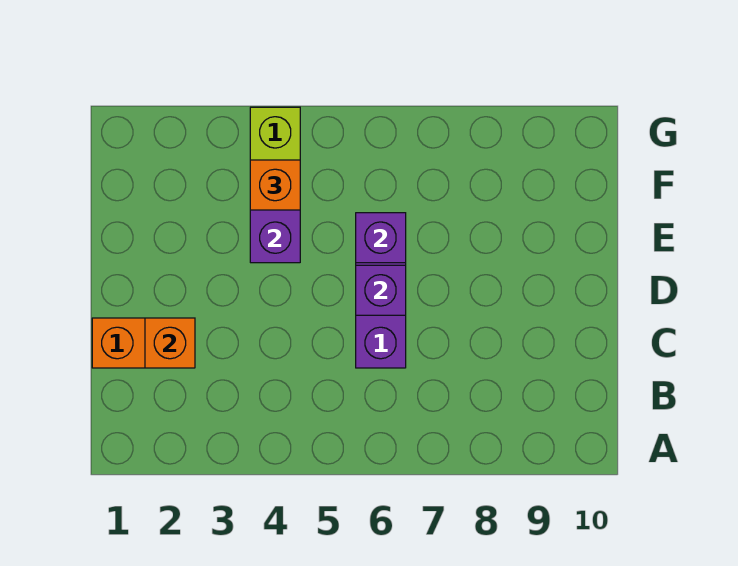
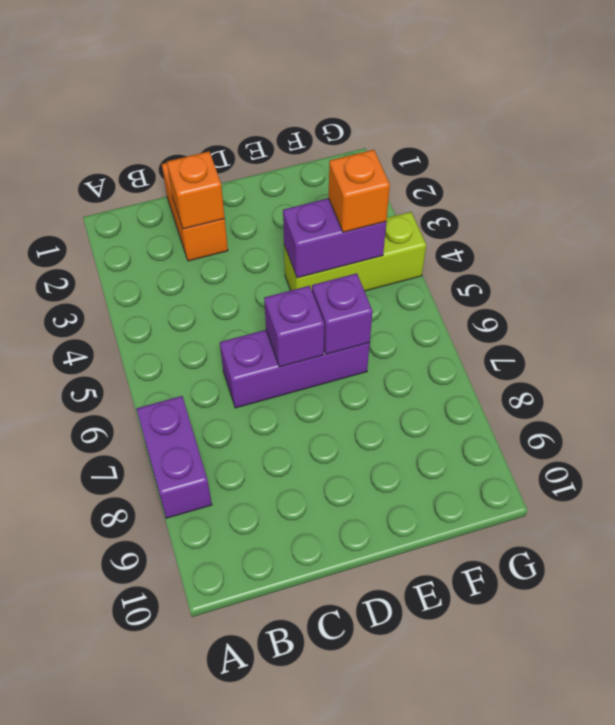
none -> purple 1x2 brick [136,396,212,518]

